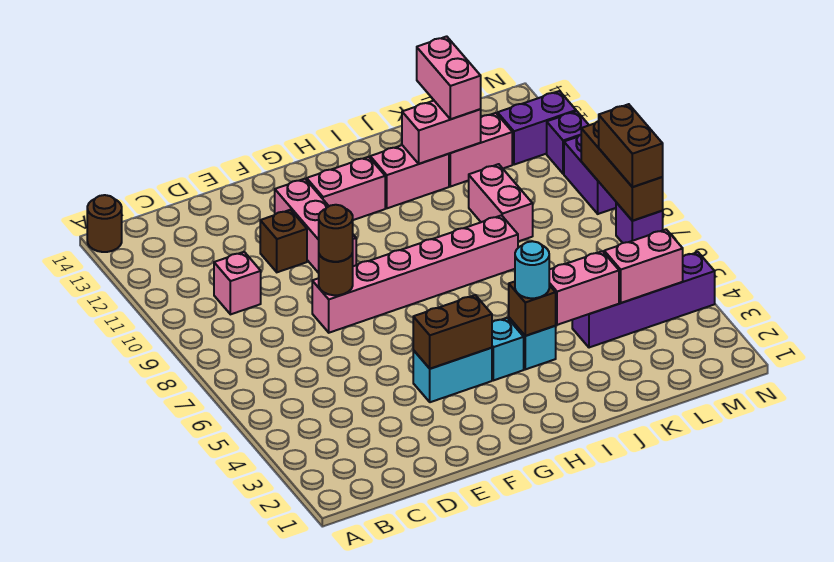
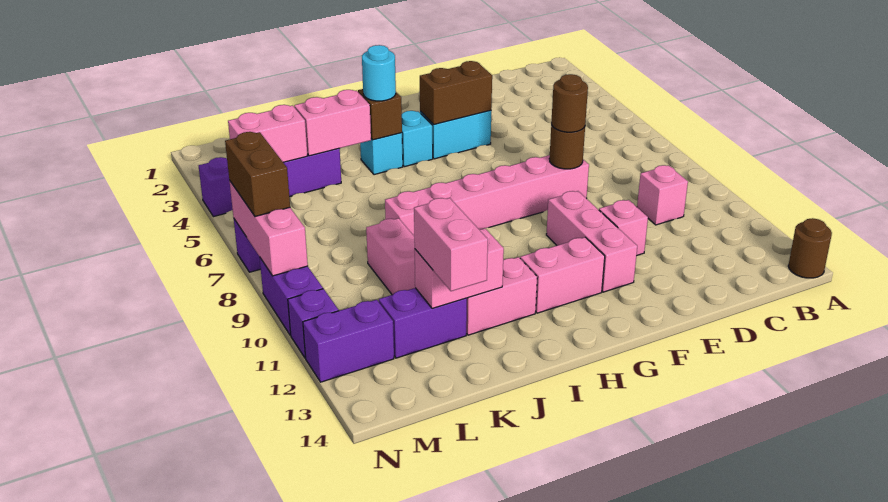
brown 1x1 brick [260,210,307,272] -> pink 1x1 brick [599,200,648,256]
pink 1x2 brick [449,113,512,187] -> purple 1x2 brick [379,288,467,358]
brown 1x3 brick [581,121,663,221] -> pink 1x3 brick [229,180,308,276]

